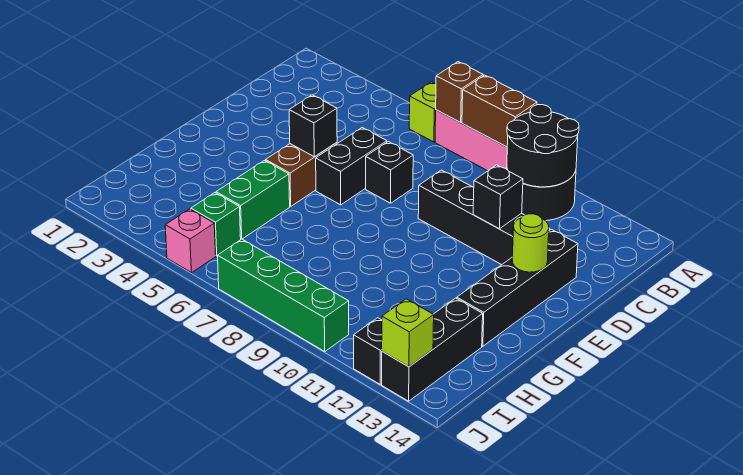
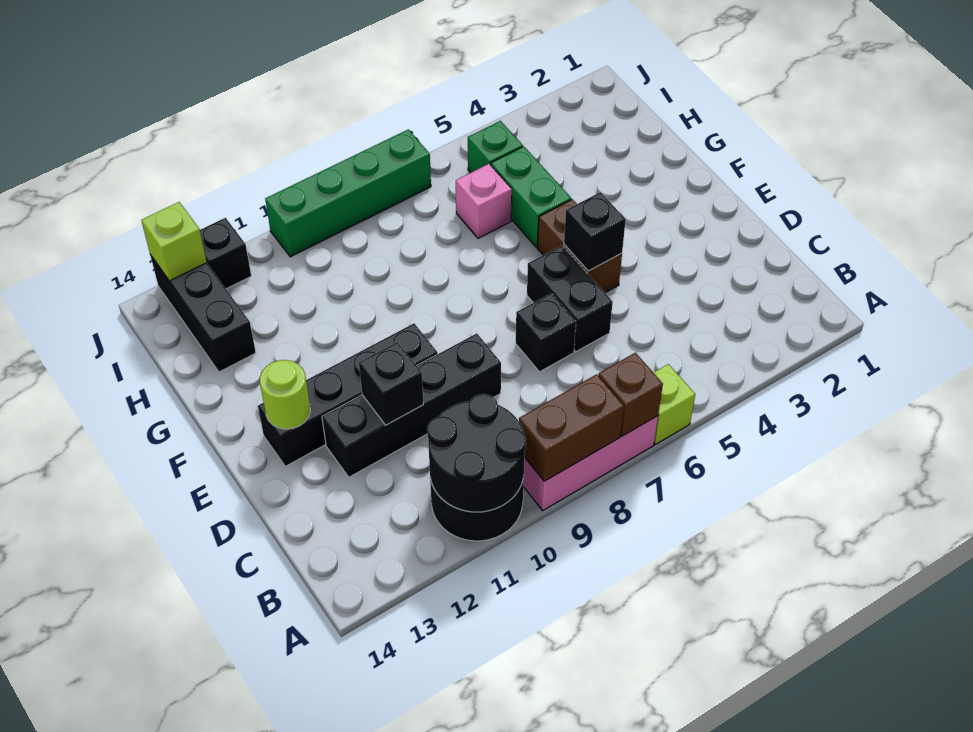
black 1x4 brick [457,229,578,346] -> black 1x4 brick turned to [258,324,438,466]
pink 1x1 brick [165,209,216,273] -> pink 1x1 brick moved to [456,164,512,238]

